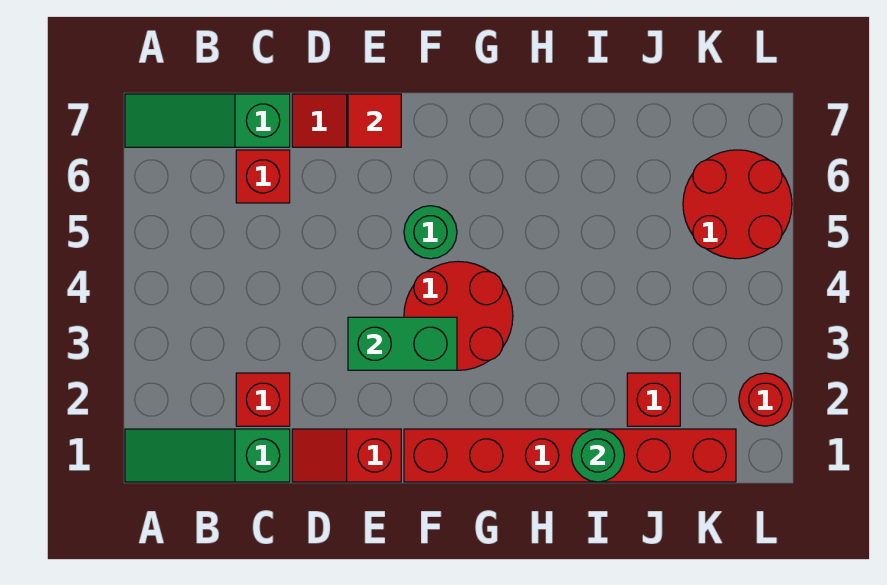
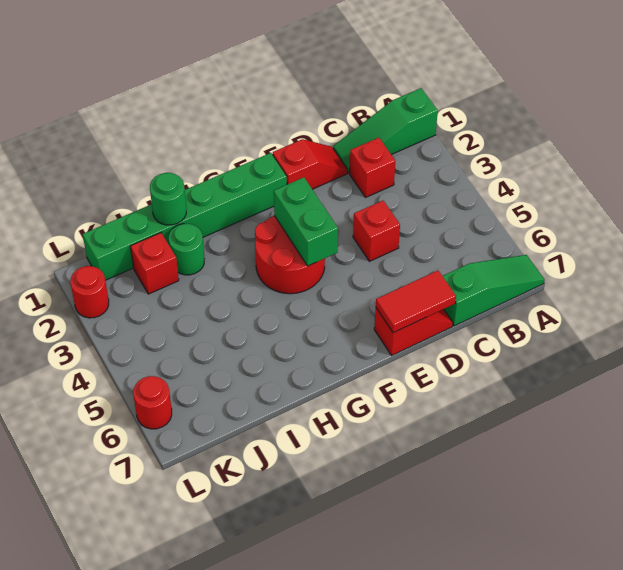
green 1x3 slope [125,429,290,482] -> green 1x3 slope turned to [333,88,438,173]
red 1x1 brick [236,150,290,203] -> red 1x1 brick moved to [353,201,400,261]
green 1x2 brick [348,317,457,370] -> green 1x2 brick turned to [274,177,338,266]
red 1x1 tile [348,94,401,147] -> red 1x2 tile [376,271,456,333]
red 1x6 brick [404,429,736,482] -> green 1x6 brick [83,153,287,280]
green 1x1 round brick [404,206,457,259] -> green 1x1 round brick moved to [169,224,204,275]
red 2x2 round brick [683,150,792,259] -> red 1x1 round brick [133,376,172,429]

